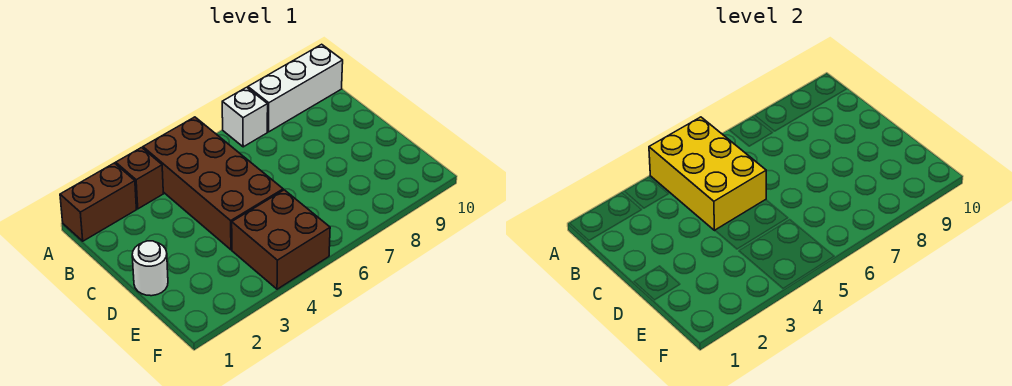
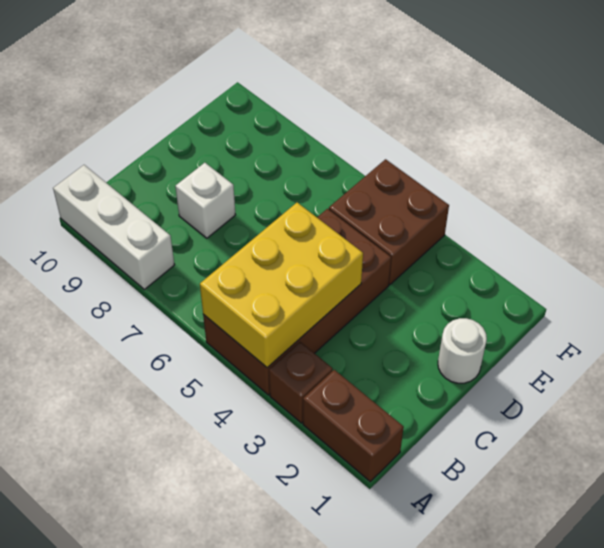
white 1x1 brick [222,87,268,147] -> white 1x1 brick moved to [175,163,235,238]

